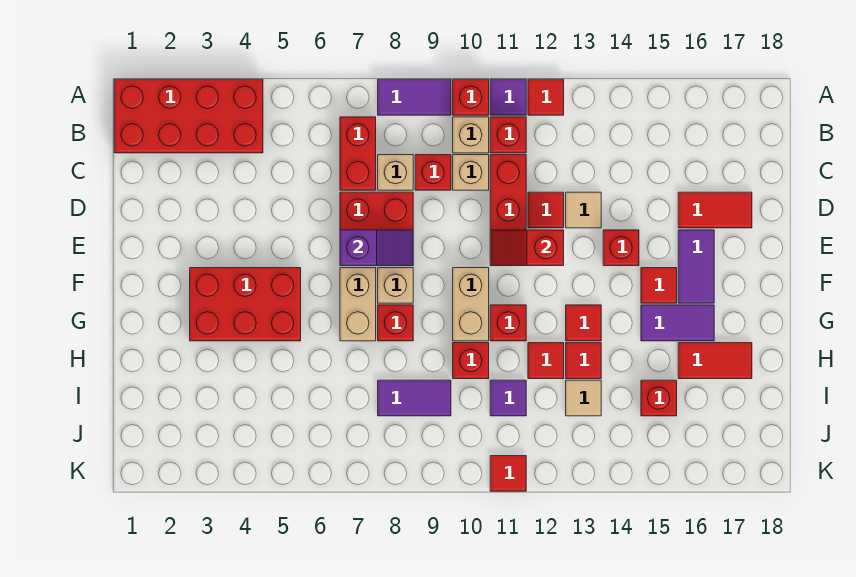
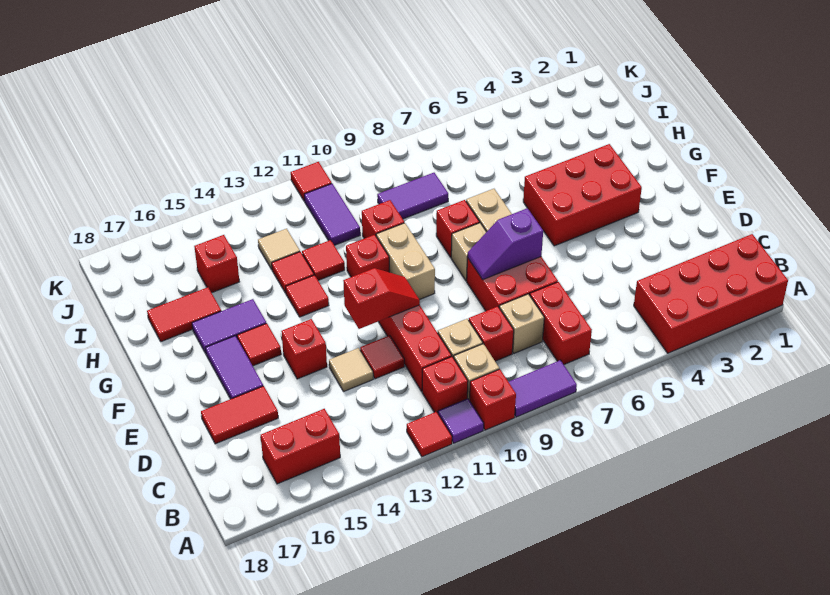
none -> red 1x2 brick [261,409,340,484]
purple 1x1 tile [490,380,526,416] -> purple 1x2 tile [304,184,360,245]

